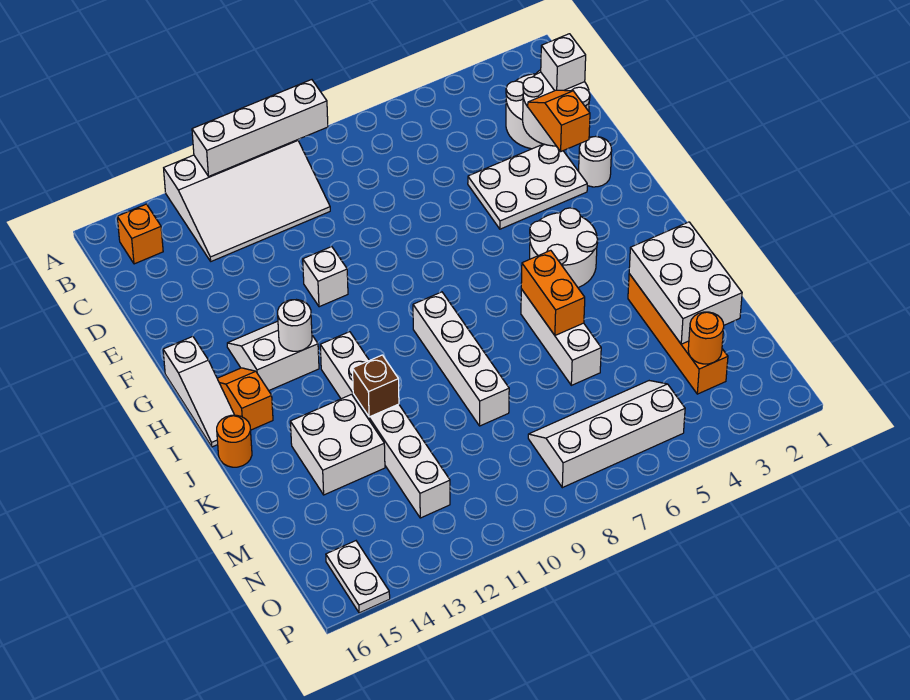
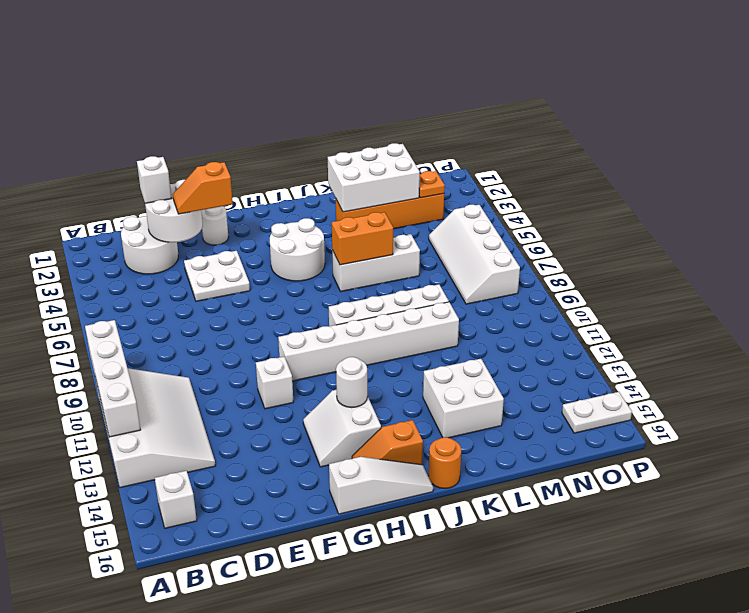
orange 1x1 brick [117,204,163,264] -> white 1x1 brick [155,471,197,528]
white 2x3 plate [468,144,587,229] -> white 2x2 plate [184,251,250,301]
white 1x6 brick [320,332,450,518] -> white 1x6 brick moved to [278,302,459,381]
brown 1x1 brick [353,355,399,417] -> none
orange 1x1 round brick [688,312,724,364] -> orange 1x1 plate [419,171,445,198]

